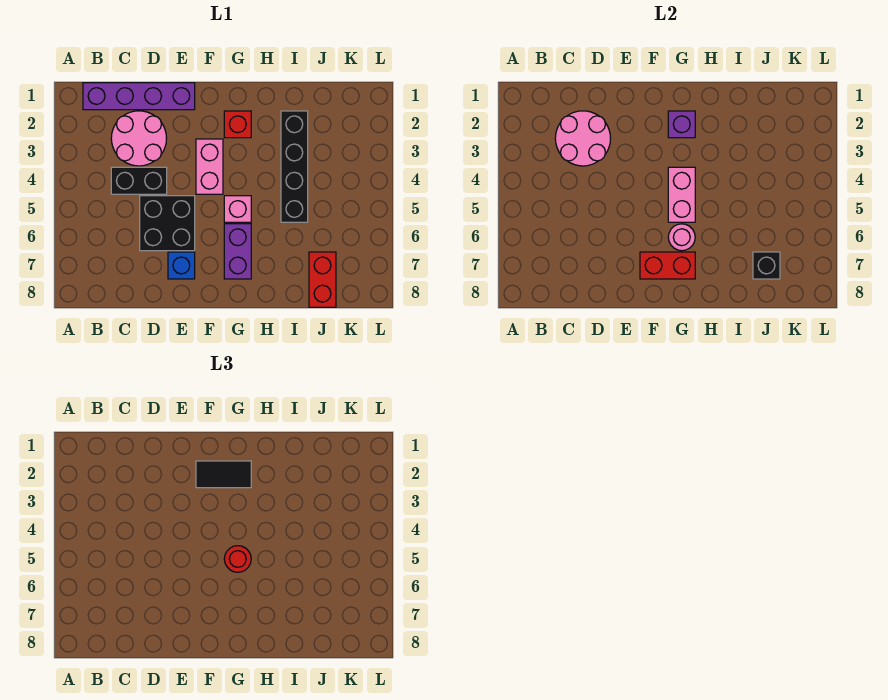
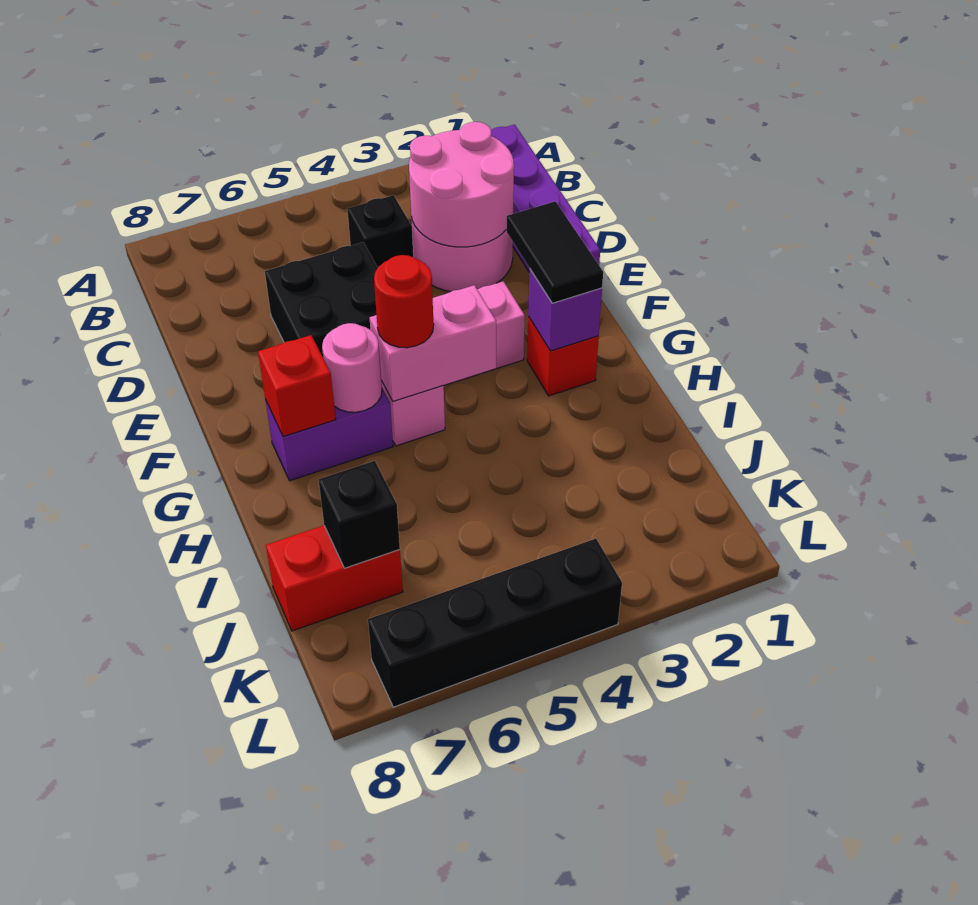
black 1x2 brick [111,167,167,194] -> black 1x1 brick [347,195,413,267]
blue 1x1 brick [168,252,195,279] -> none
red 1x2 brick [640,252,695,279] -> red 1x1 brick [258,335,336,437]
black 1x4 brick [281,111,308,222] -> black 1x4 brick moved to [368,539,622,707]

